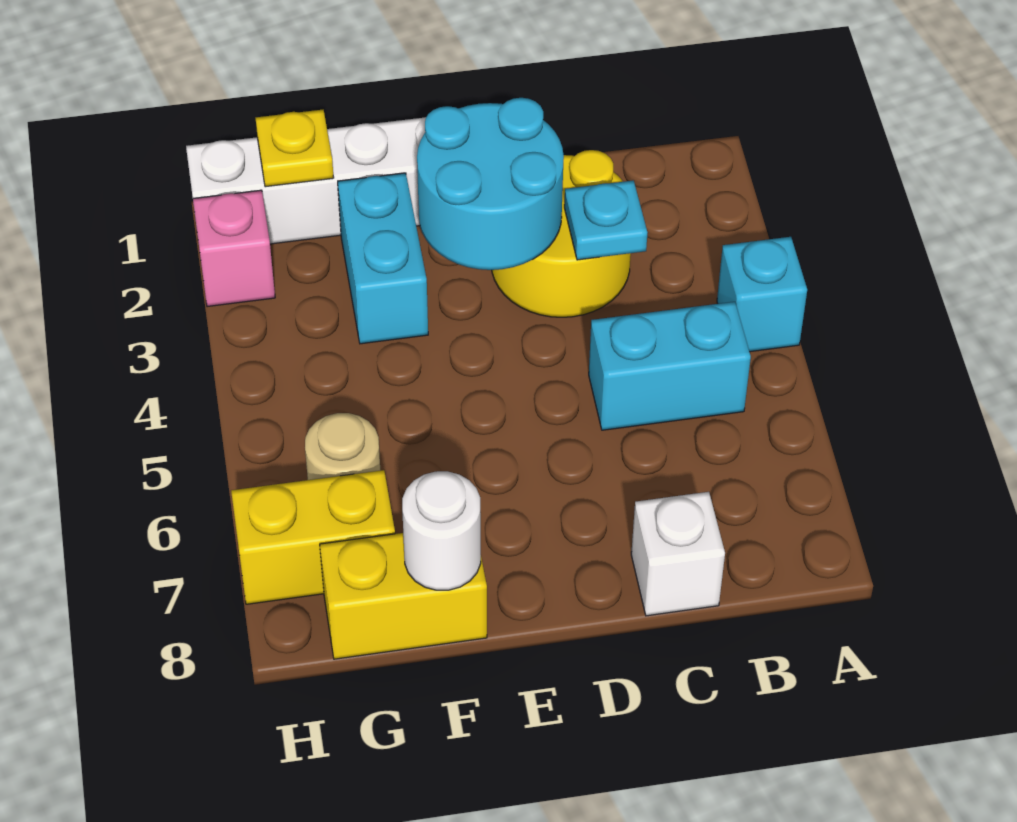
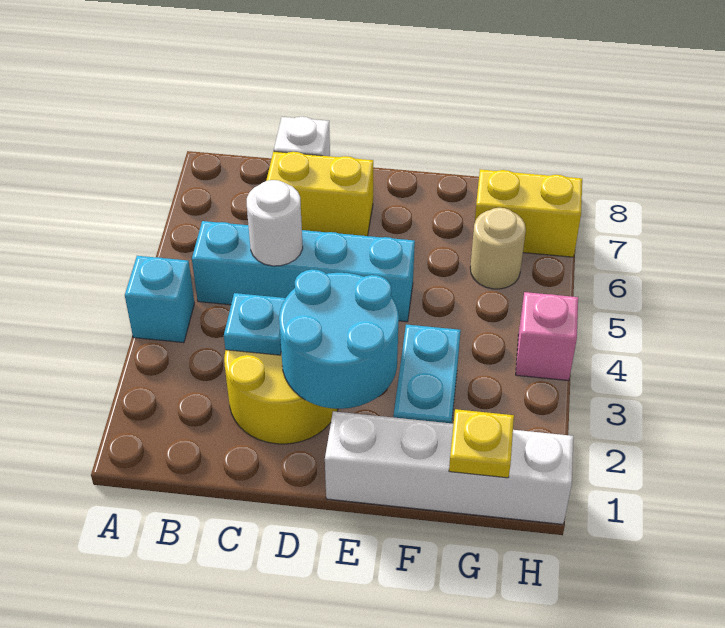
cyan 1x2 brick [589,302,751,430] -> cyan 1x4 brick [192,221,415,322]
yellow 1x2 brick [320,533,487,659] -> yellow 1x2 brick moved to [266,151,373,236]
white 1x1 round brick [402,471,481,590] -> white 1x1 round brick moved to [247,180,303,266]
pink 1x1 brick [193,190,275,307] -> pink 1x1 brick moved to [516,292,578,381]

